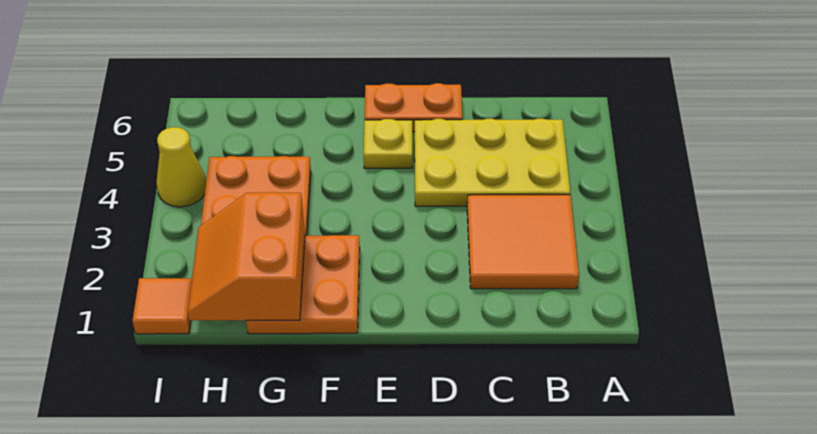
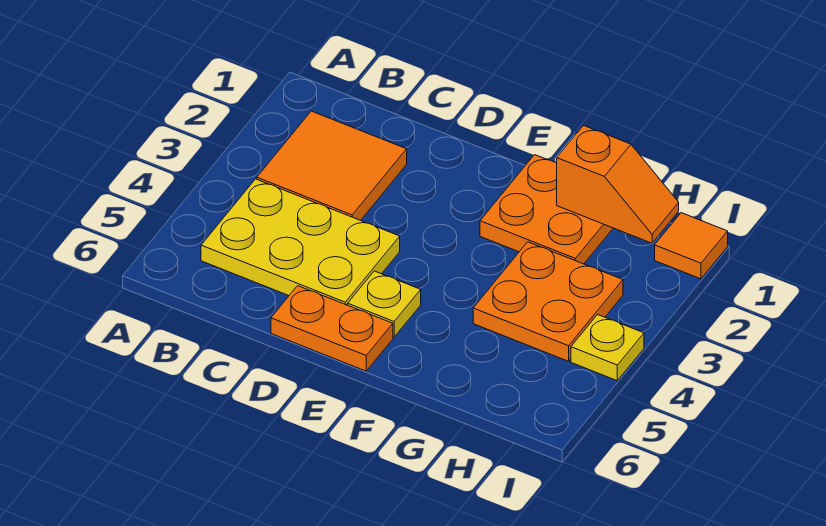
orange 2x2 slope [188,192,305,320] -> orange 1x2 slope [557,126,679,243]
yellow 1x1 cone [157,127,206,207] -> yellow 1x1 plate [571,315,644,381]

